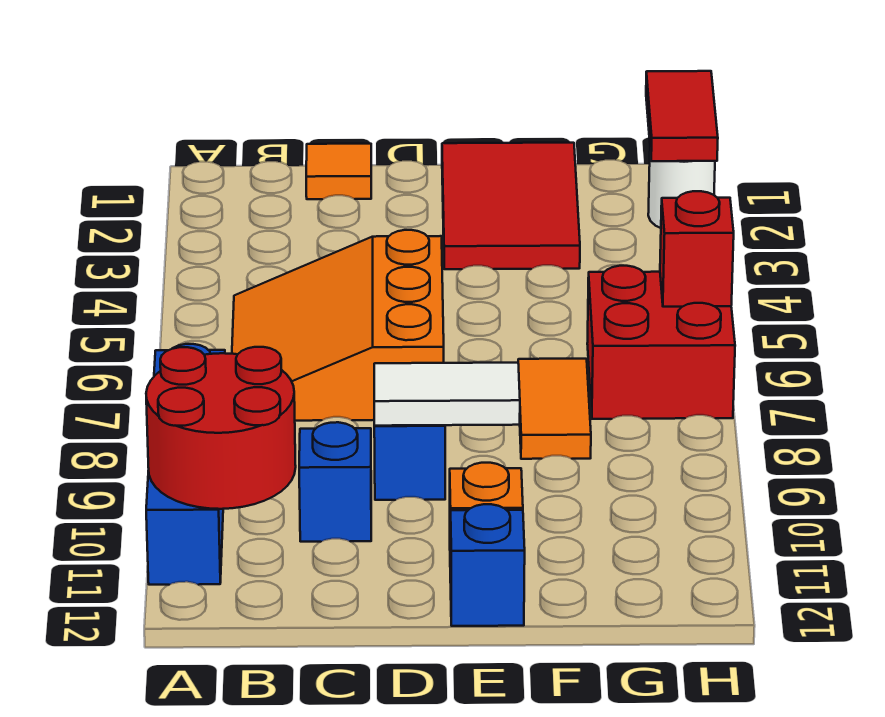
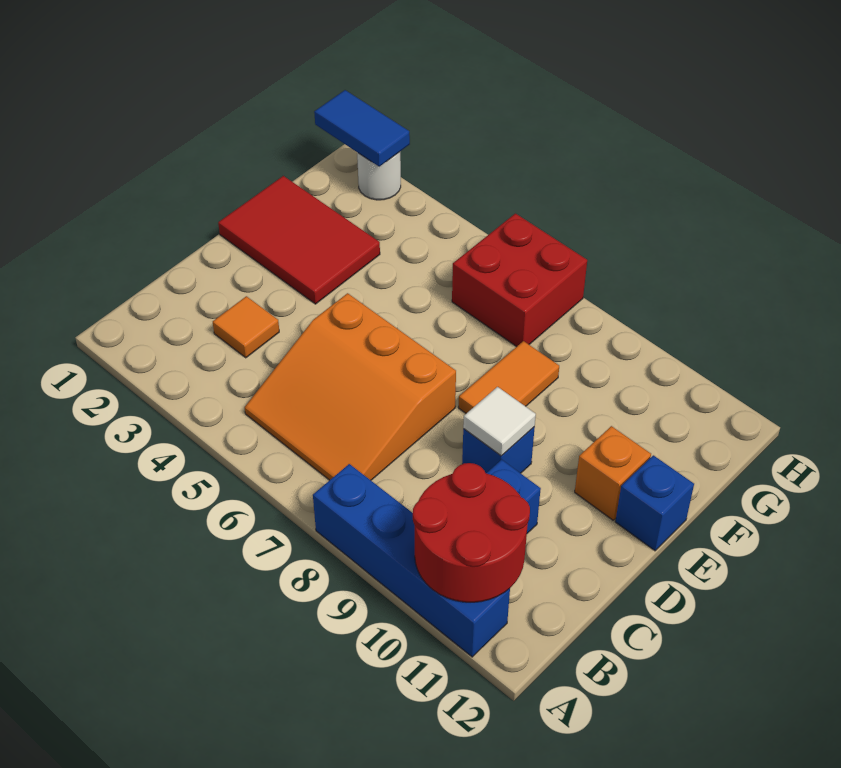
orange 1x1 tile [306,144,371,199] -> orange 1x1 tile moved to [213,296,279,358]
white 1x2 tile [374,363,520,426] -> white 1x1 tile [463,387,536,456]
orange 1x2 tile [518,359,591,459] -> orange 1x2 tile turned to [459,341,559,413]
red 1x2 tile [646,71,718,161] -> blue 1x2 tile [314,90,410,166]
red 1x1 brick [660,191,734,307] -> none

